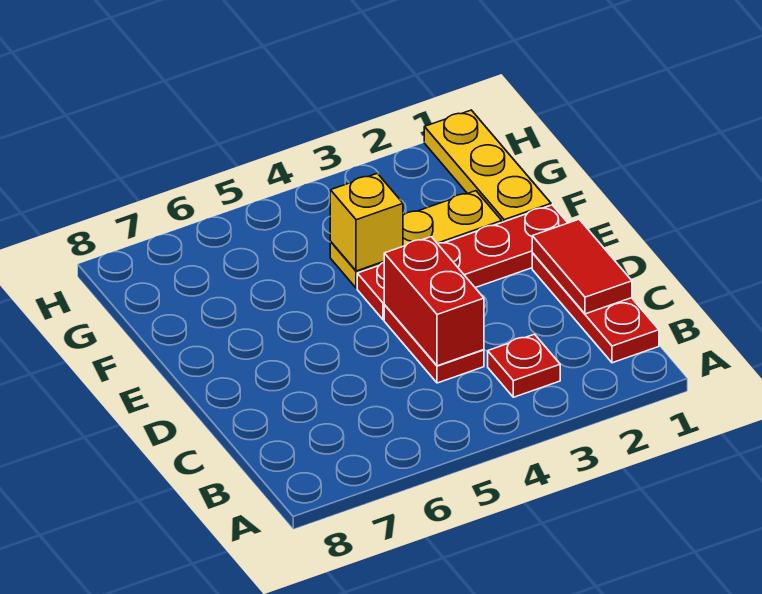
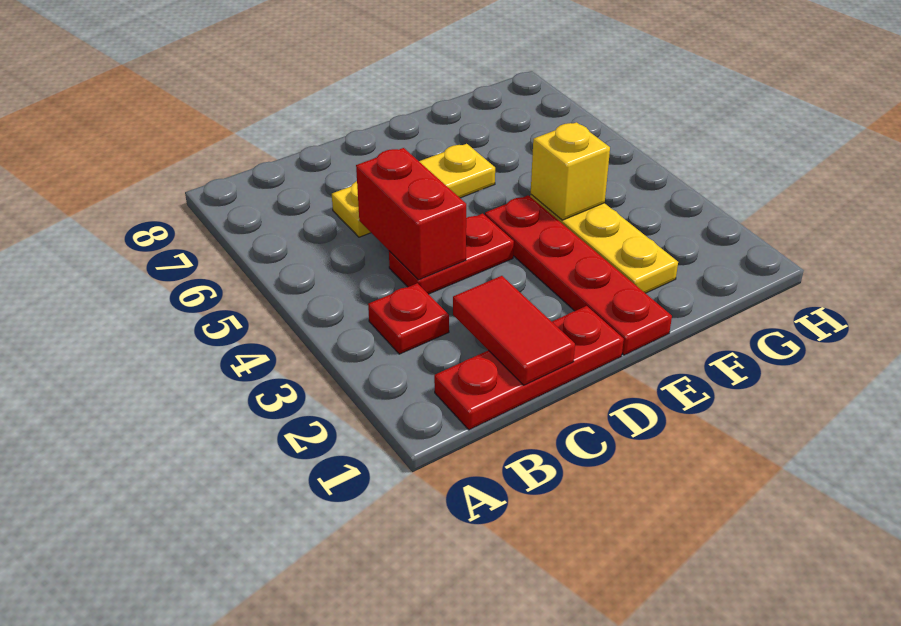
red 1x2 tile [532,219,632,314] -> red 1x2 tile turned to [453,276,575,385]
red 1x2 brick [384,237,484,366] -> red 1x2 brick turned to [356,148,466,280]
yellow 1x3 plate [424,110,551,222] -> yellow 1x3 plate moved to [332,144,495,237]

